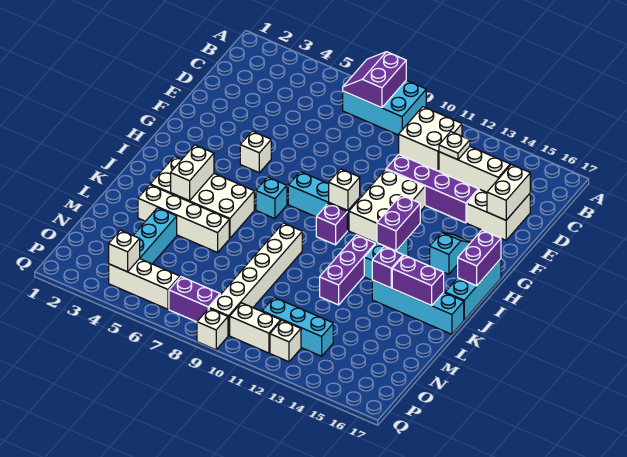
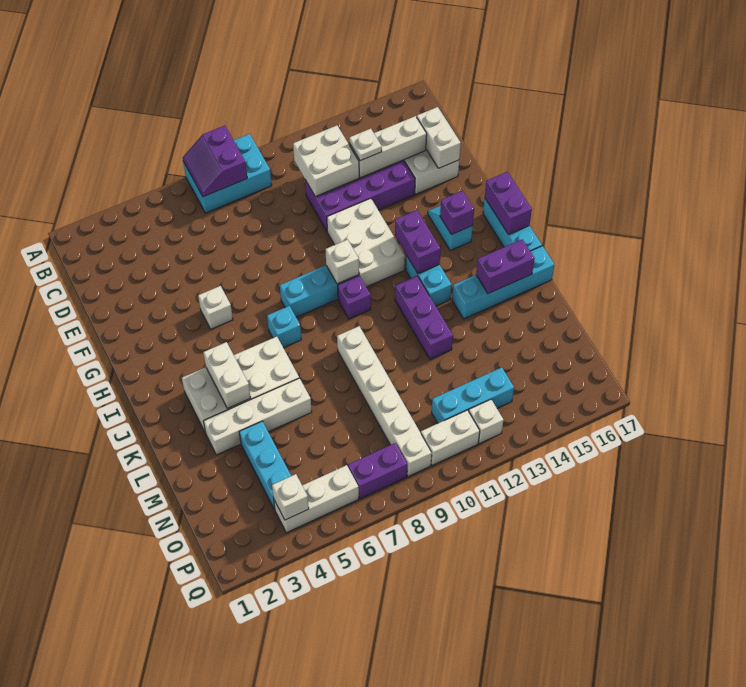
purple 1x1 brick [372,247,403,288] -> purple 1x1 brick moved to [440,191,474,235]
white 1x1 brick [197,308,228,350] -> none

